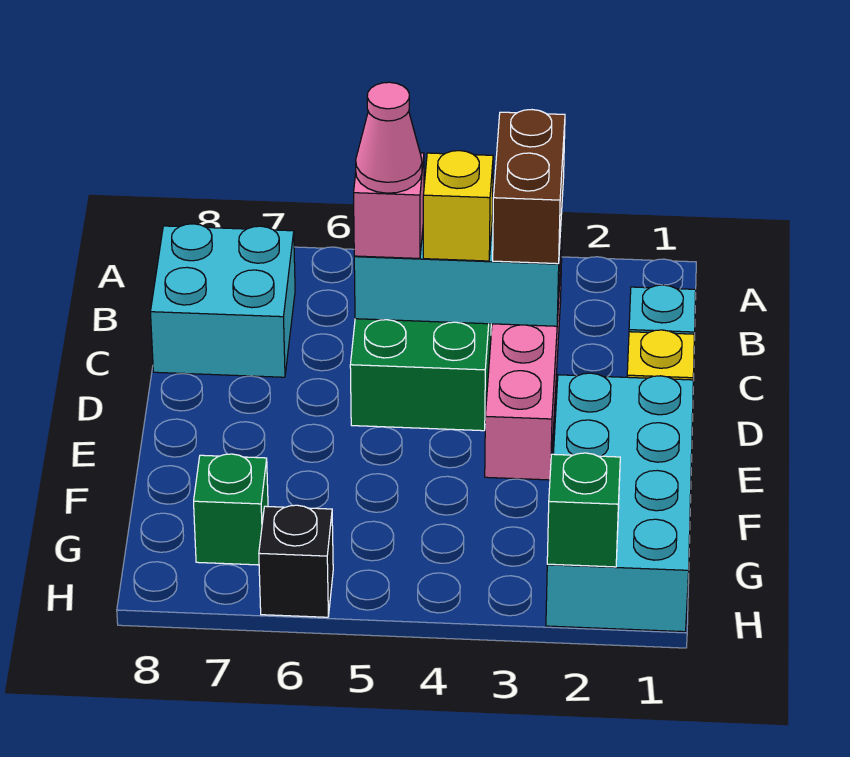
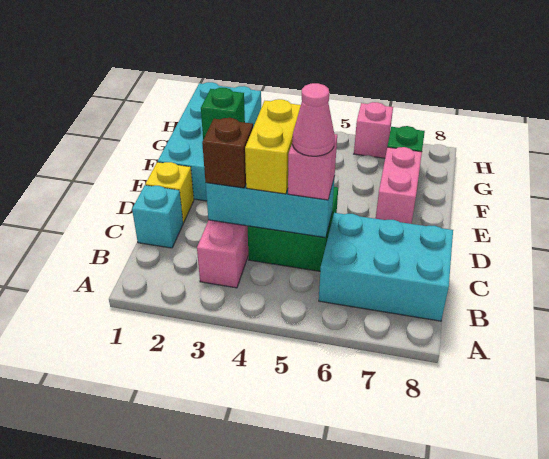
brown 1x2 brick [493,110,565,264] -> brown 1x1 brick [202,118,253,188]
cyan 2x2 brick [150,224,295,377] -> cyan 2x3 brick [319,213,453,321]
yellow 1x1 brick [423,151,493,261] -> yellow 1x2 brick [245,99,301,194]
none -> pink 1x2 brick [376,147,422,224]
green 1x1 brick [547,453,620,567] -> green 1x1 brick moved to [201,88,245,140]
black 1x1 brick [259,505,333,617] -> pink 1x1 brick [354,102,393,158]

